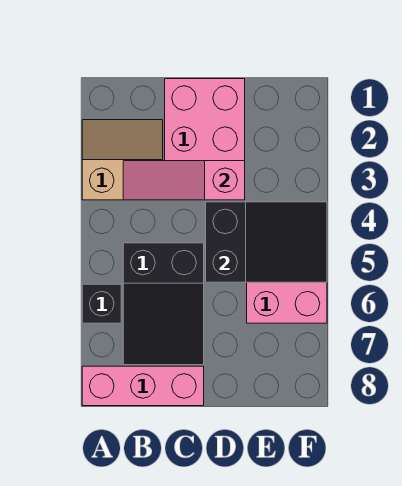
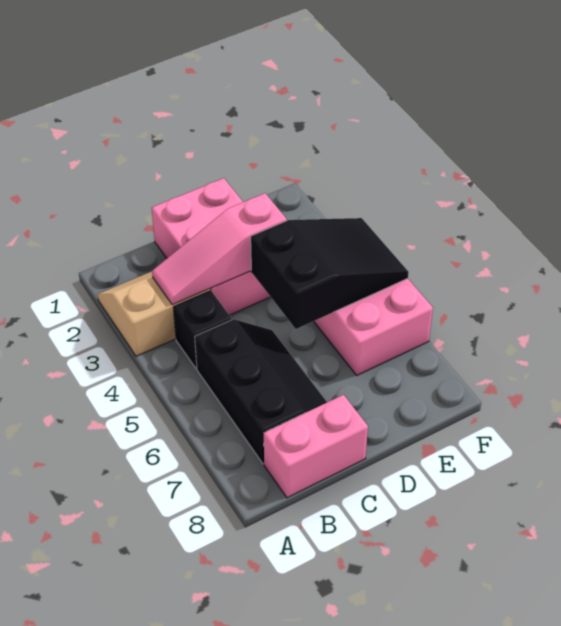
black 1x1 brick [82,284,121,323] -> black 1x1 brick moved to [173,290,232,369]
pink 1x3 brick [82,366,204,406] -> pink 1x2 brick [264,395,368,498]
black 2x3 slope [123,243,204,365] -> black 2x3 slope turned to [195,319,327,464]

